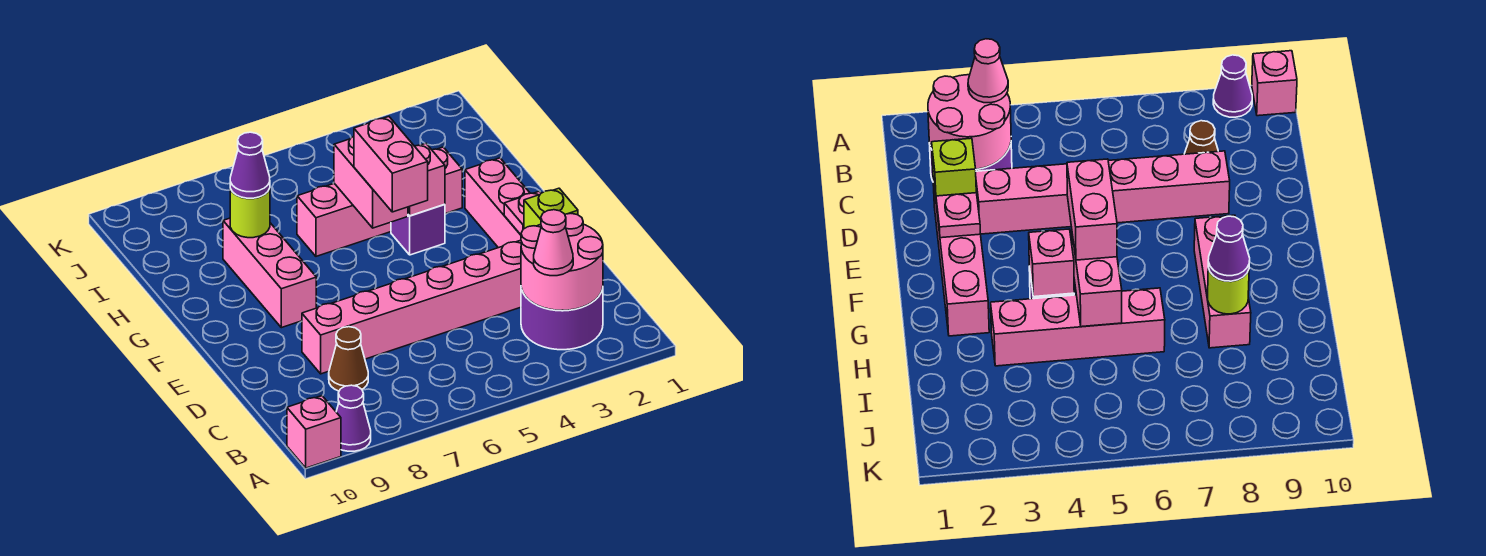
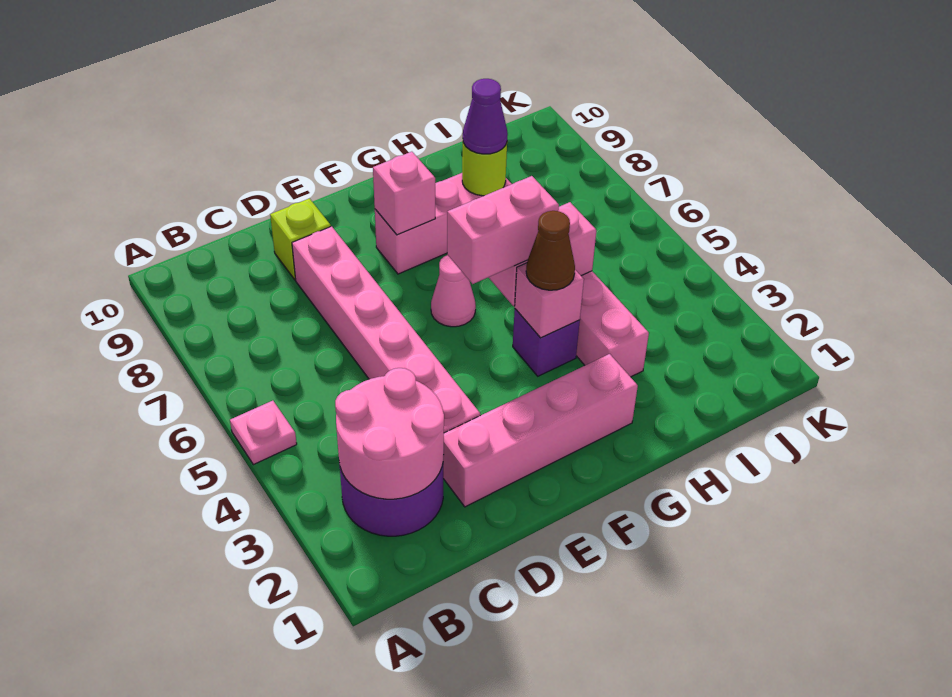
purple 1x1 cone [336,385,371,451] -> none
pink 1x1 brick [287,396,341,468] -> pink 1x1 brick moved to [373,152,435,235]
pink 1x1 cone [534,210,573,276] -> pink 1x1 cone moved to [431,255,476,327]
brown 1x1 cone [329,327,368,391] -> brown 1x1 cone moved to [526,211,575,290]
lime 1x1 brick [524,188,578,229] -> lime 1x1 brick moved to [270,199,331,280]
pink 1x1 plate [504,191,541,235] -> pink 1x1 plate moved to [230,401,297,465]

